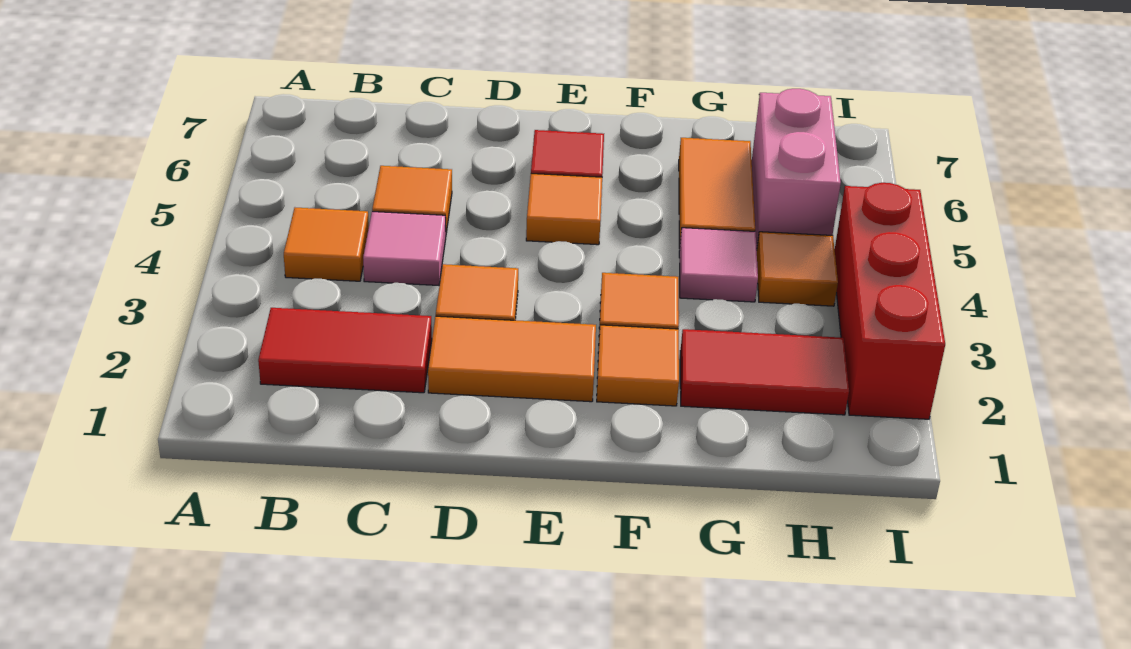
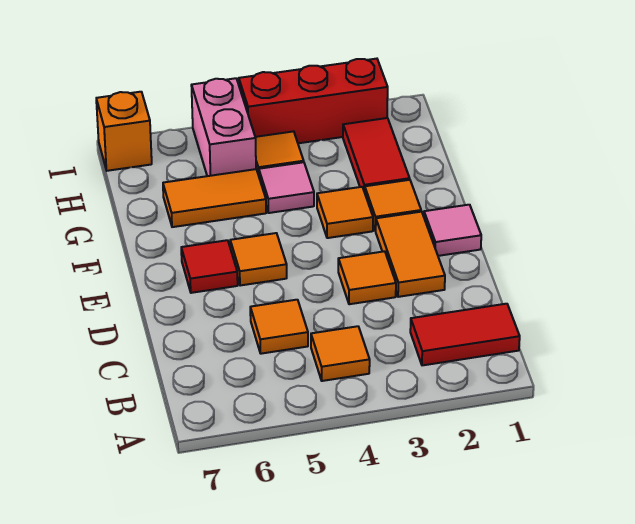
red 1x2 tile [258,308,432,393] -> red 1x2 tile turned to [410,304,520,365]
pink 1x1 tile [363,212,446,285] -> pink 1x1 tile moved to [424,205,481,256]
pink 1x2 brick [752,89,841,249] -> pink 1x2 brick turned to [191,78,256,176]
none -> orange 1x1 brick [96,92,152,171]

